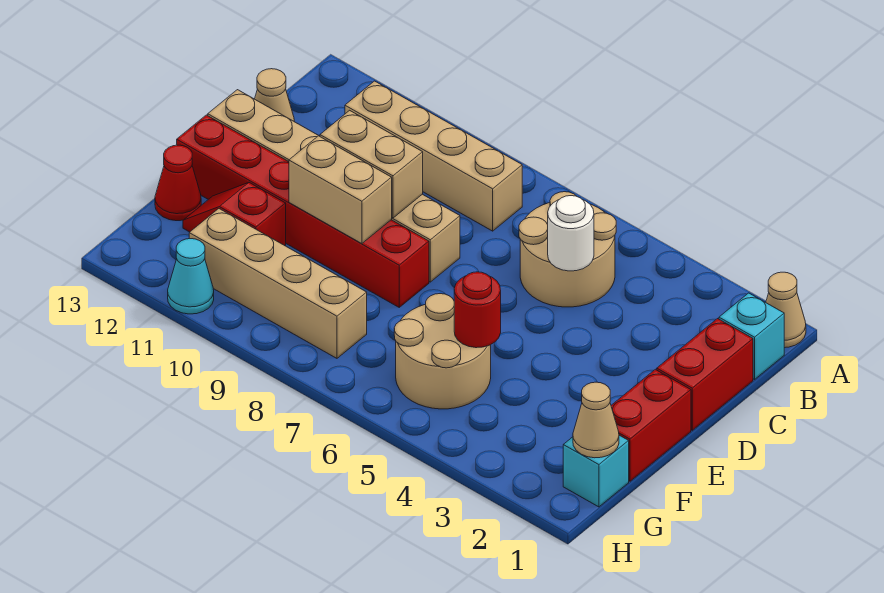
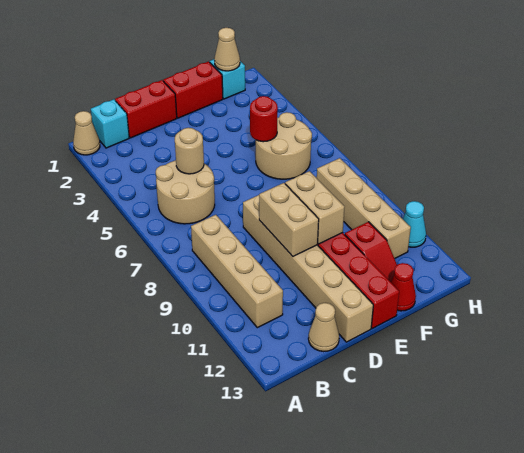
white 1x1 round brick [548,196,594,271] -> tan 1x1 round brick [175,128,204,174]

